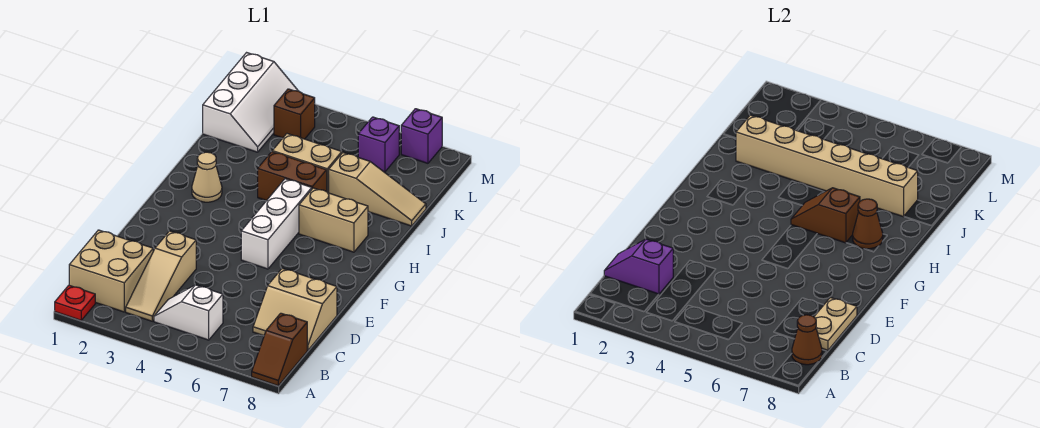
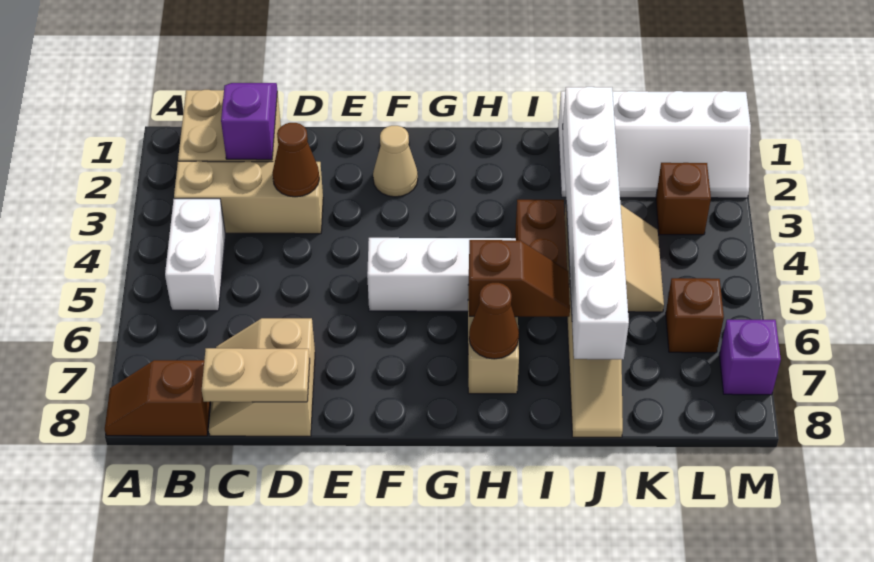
red 1x1 plate [55,285,95,320] -> none
tan 1x3 slope [126,231,196,321] -> tan 1x3 brick [174,161,323,234]
white 1x2 slope [154,285,223,340] -> white 1x2 brick [165,199,225,311]
brown 1x1 cone [792,315,822,365] -> brown 1x1 cone moved to [272,123,319,197]
tan 1x1 cone [192,152,222,202] -> tan 1x1 cone moved to [373,126,418,197]
brown 1x2 slope [791,188,860,243] -> brown 1x2 slope turned to [469,240,570,317]
tan 1x6 brick [736,115,918,217] -> white 1x6 brick [563,87,629,359]
white 2x3 slope [203,53,298,152] -> white 2x4 slope [558,91,751,198]
purple 1x1 brick [358,117,399,172] -> brown 1x1 brick [666,278,724,353]

